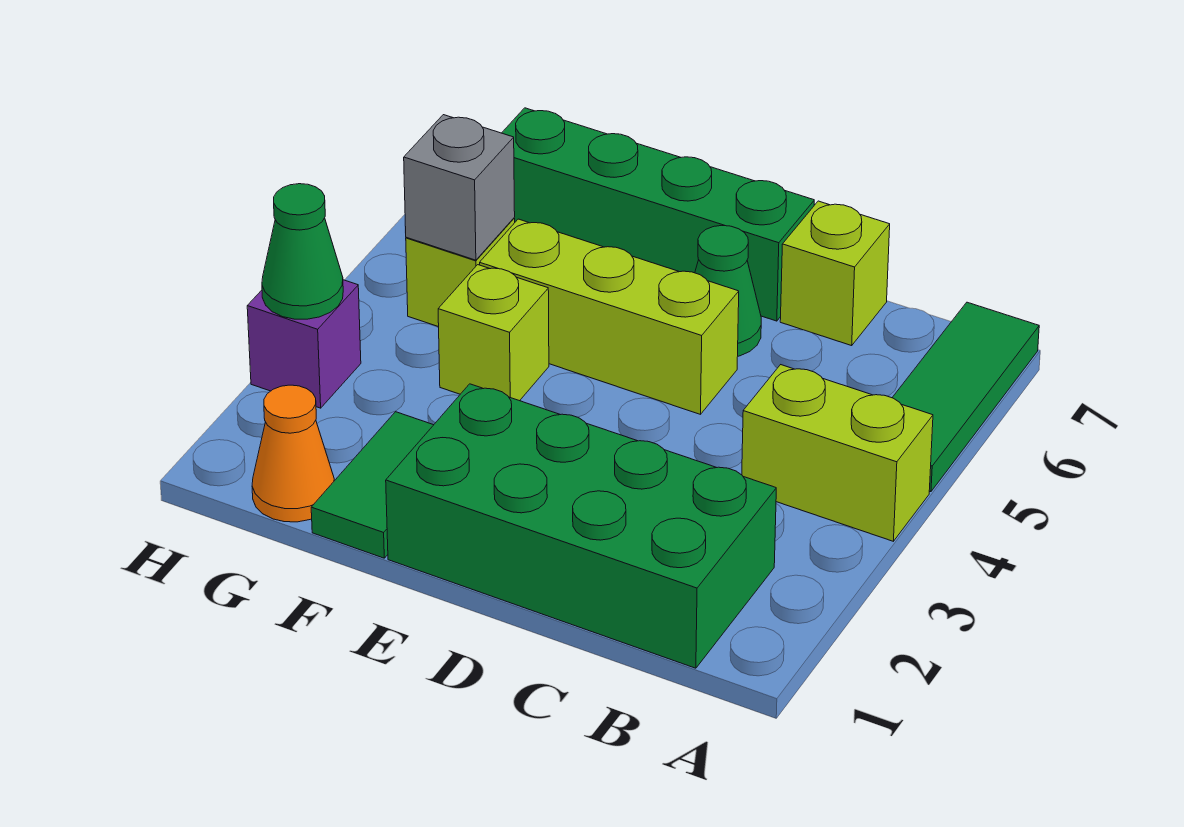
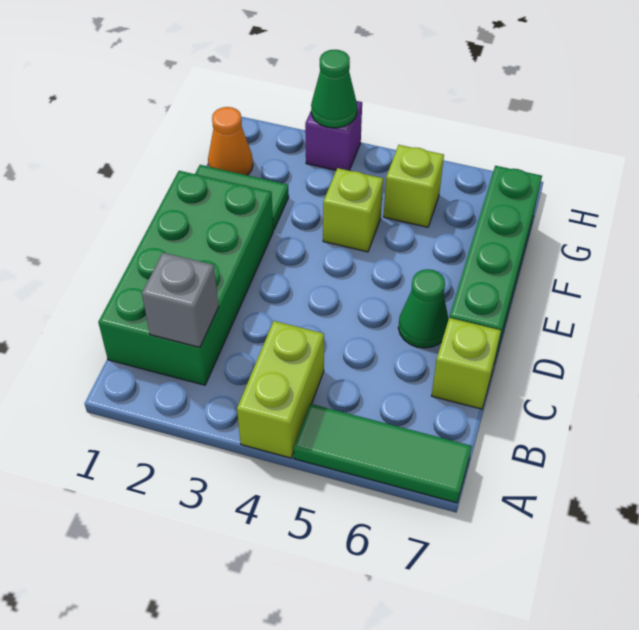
lime 1x3 brick [480,219,739,414] -> none
grey 1x1 brick [404,115,515,260] -> grey 1x1 brick moved to [142,253,219,348]

